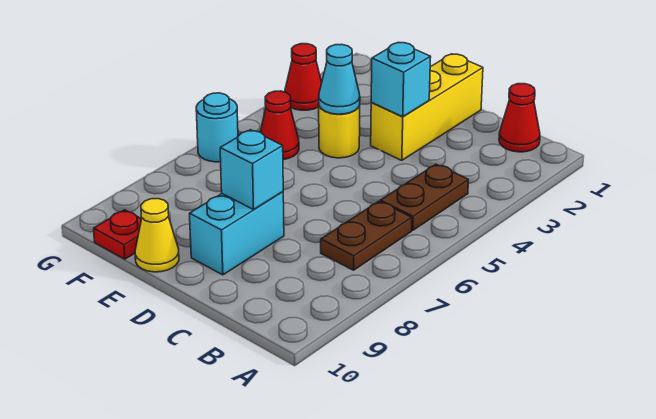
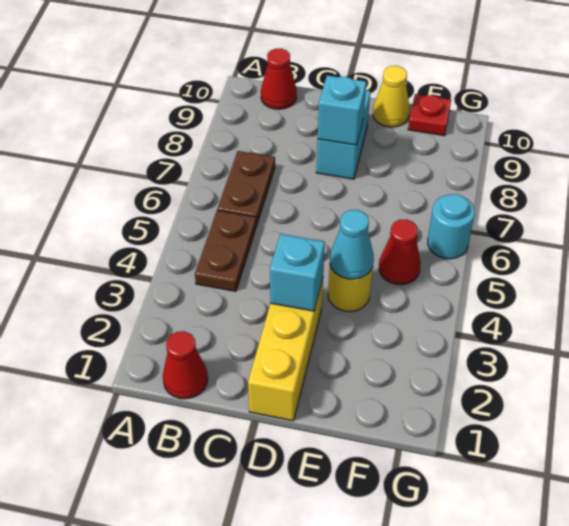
red 1x1 cone [285,44,322,110] -> red 1x1 cone moved to [261,49,297,109]

